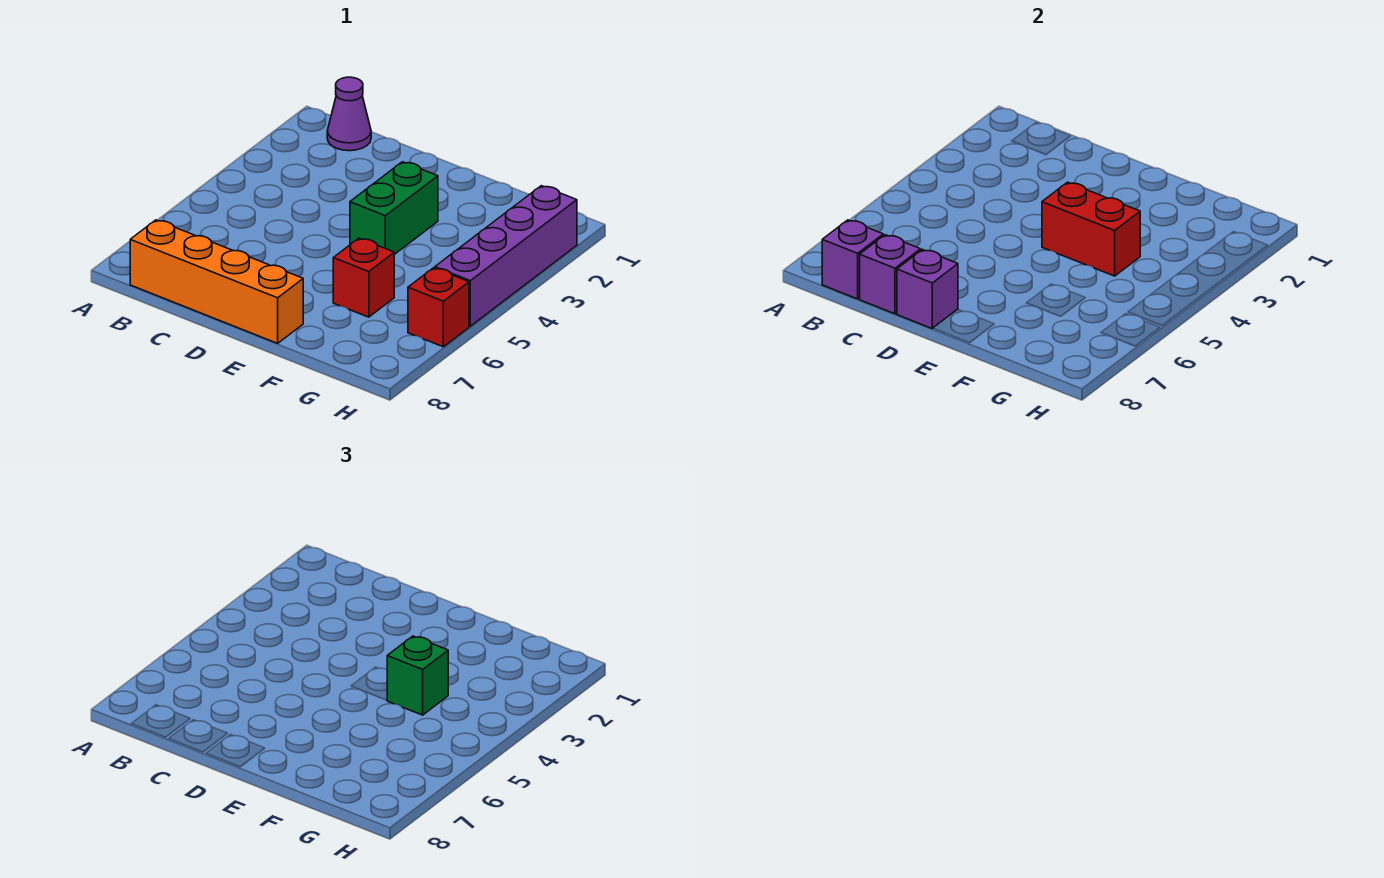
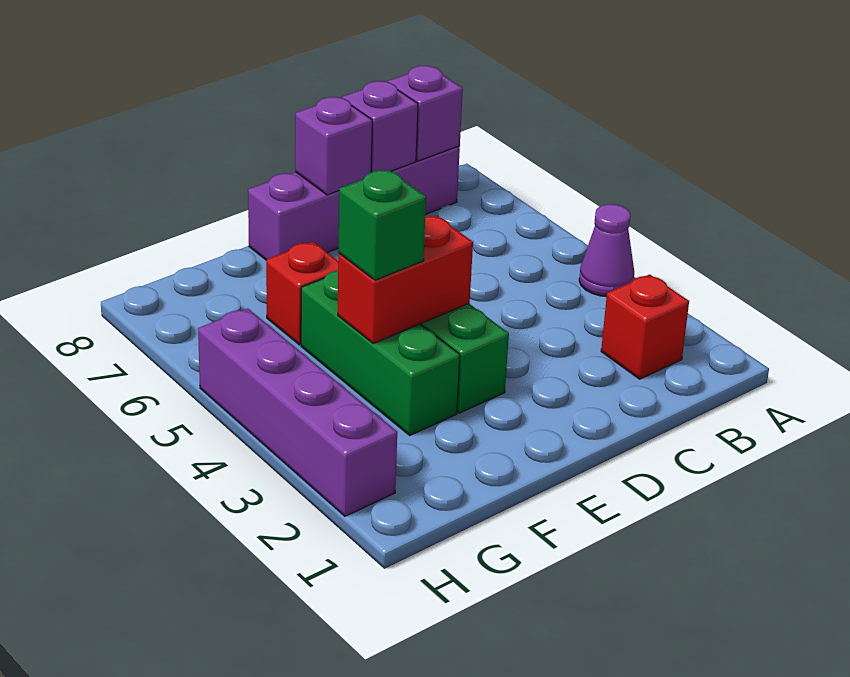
purple 1x1 cone [327,77,371,151] -> purple 1x1 cone moved to [579,204,634,297]
orange 1x4 brick [130,220,303,343] -> purple 1x4 brick [248,146,460,260]
none -> green 1x3 brick [301,271,460,435]
red 1x1 brick [408,268,469,347] -> red 1x1 brick moved to [601,274,689,379]

